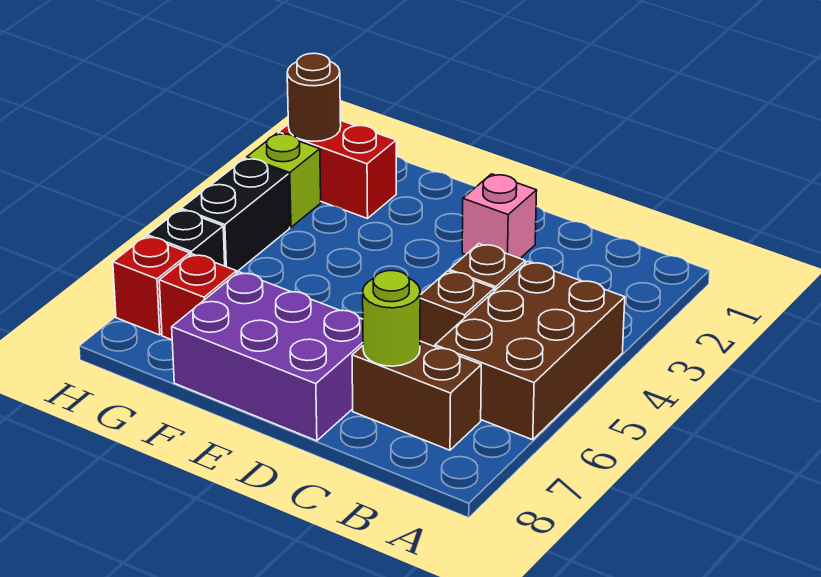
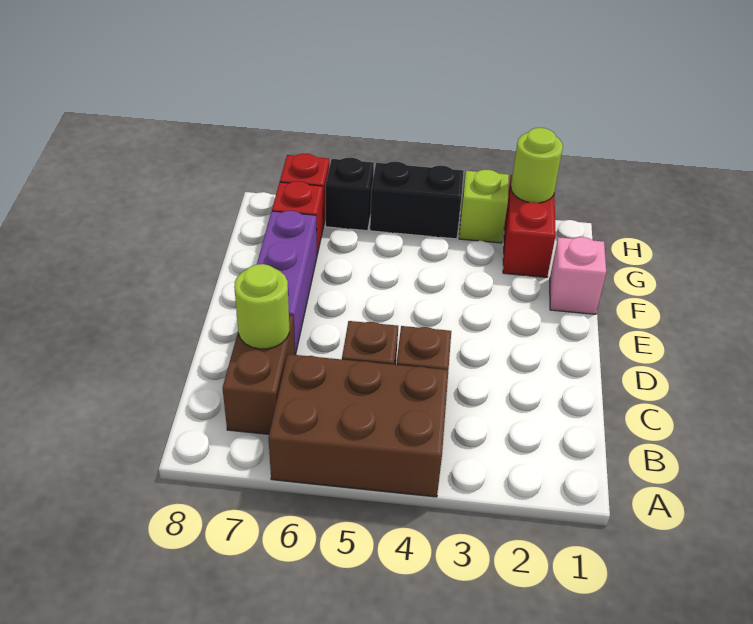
pink 1x1 brick [462,174,537,258] -> pink 1x1 brick moved to [550,237,606,314]
purple 2x3 brick [172,272,363,441] -> purple 1x3 brick [257,211,317,355]
brown 1x1 round brick [287,53,341,141] -> lime 1x1 round brick [511,128,563,203]

